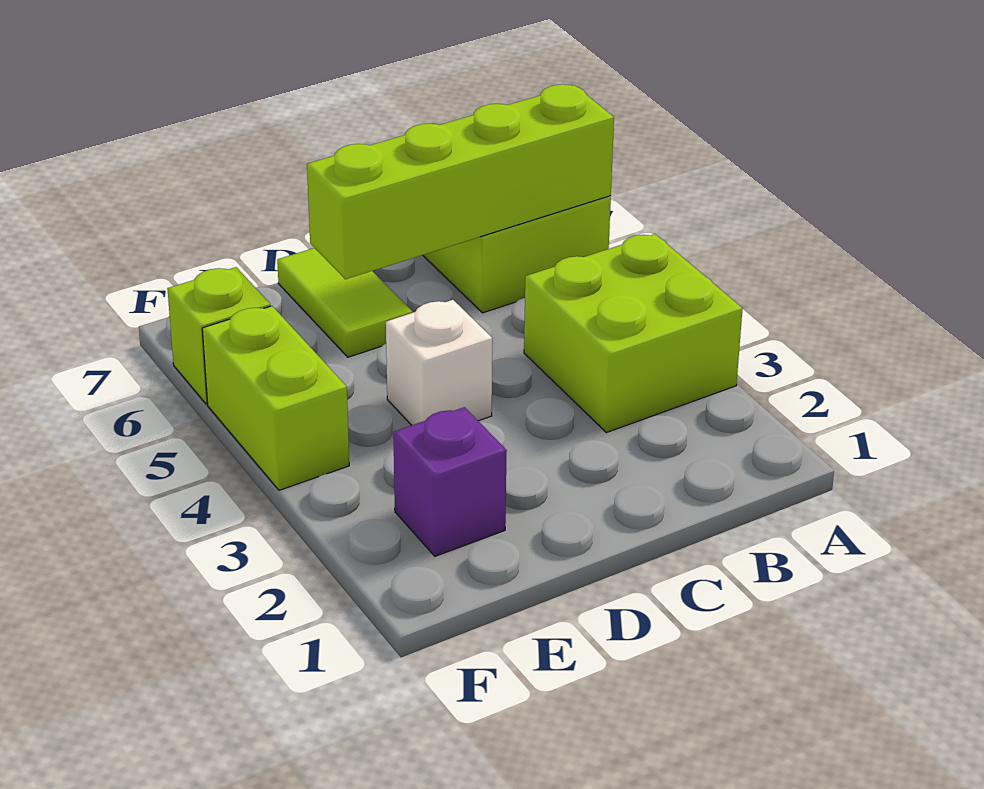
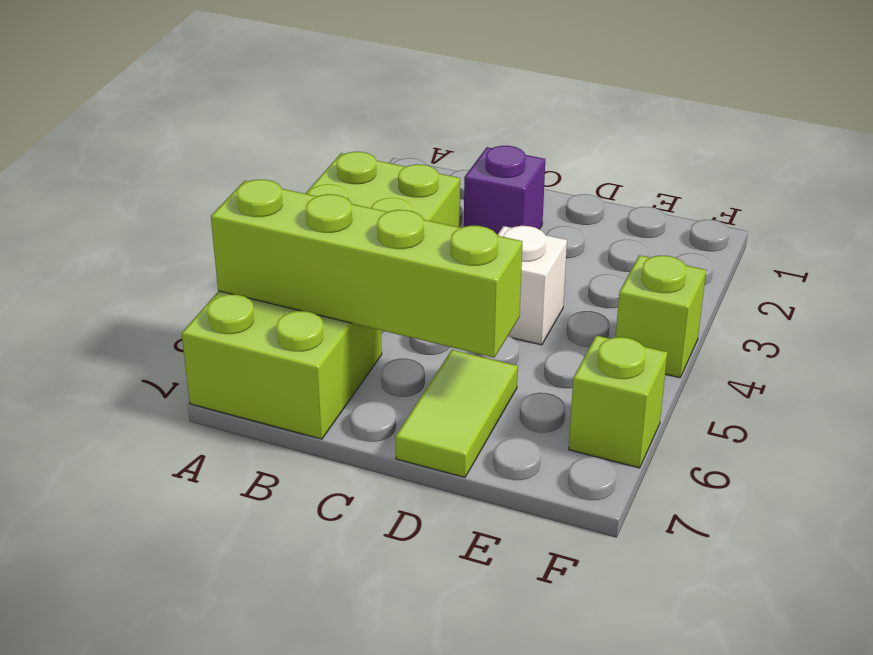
purple 1x1 brick [393,407,507,556] -> purple 1x1 brick moved to [464,146,545,235]
lime 1x2 brick [202,306,349,490] -> lime 1x1 brick [616,255,706,378]

